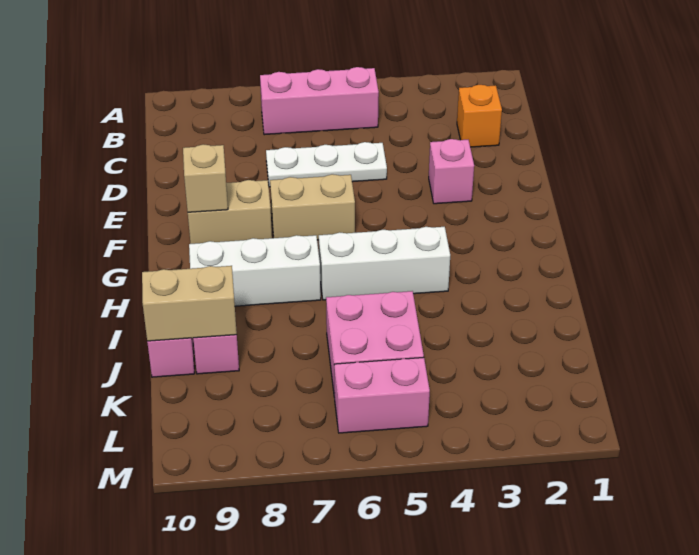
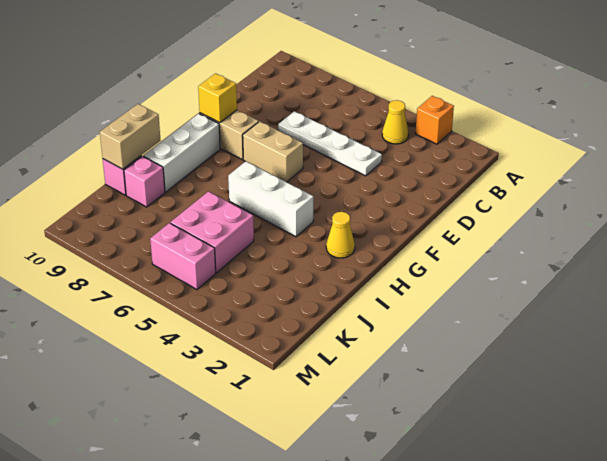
none -> yellow 1x1 cone [382,100,409,144]
pink 1x3 brick [260,67,379,135] -> none
orange 1x1 brick [457,85,502,147] -> orange 1x1 brick moved to [415,96,454,144]
white 1x3 plate [266,142,387,187] -> white 1x4 plate [278,111,382,176]
pink 1x1 brick [429,139,474,204] -> none
tan 1x1 brick [183,144,228,212] -> yellow 1x1 brick [198,73,237,123]
none -> yellow 1x1 cone [326,212,355,258]
white 1x3 brick [189,235,321,306] -> white 1x3 brick turned to [144,114,220,192]
tan 1x2 brick [142,266,237,341] -> tan 1x2 brick turned to [100,104,161,169]

